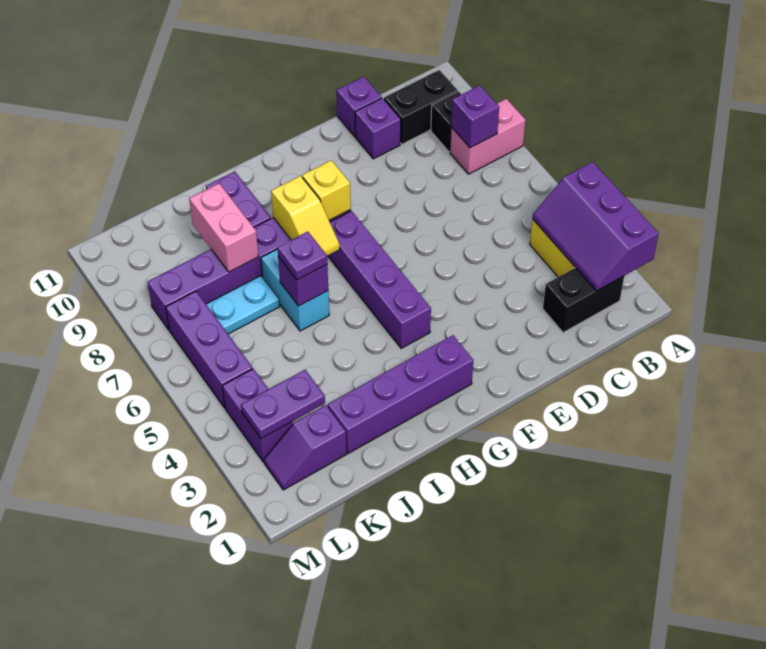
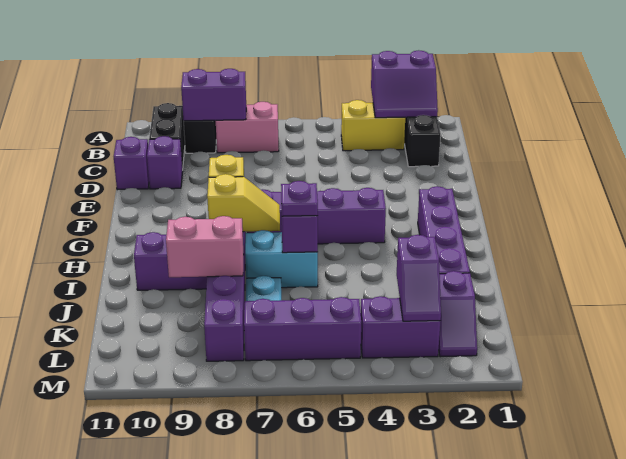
purple 2x3 slope [533,162,659,291] -> purple 2x2 slope [371,50,438,118]
pink 1x2 brick [450,99,525,174] -> pink 1x2 brick turned to [216,102,279,153]
purple 1x1 brick [451,86,499,148] -> purple 1x2 brick [181,69,246,121]
purple 1x2 plate [241,370,325,438] -> purple 1x2 slope [397,235,441,321]

